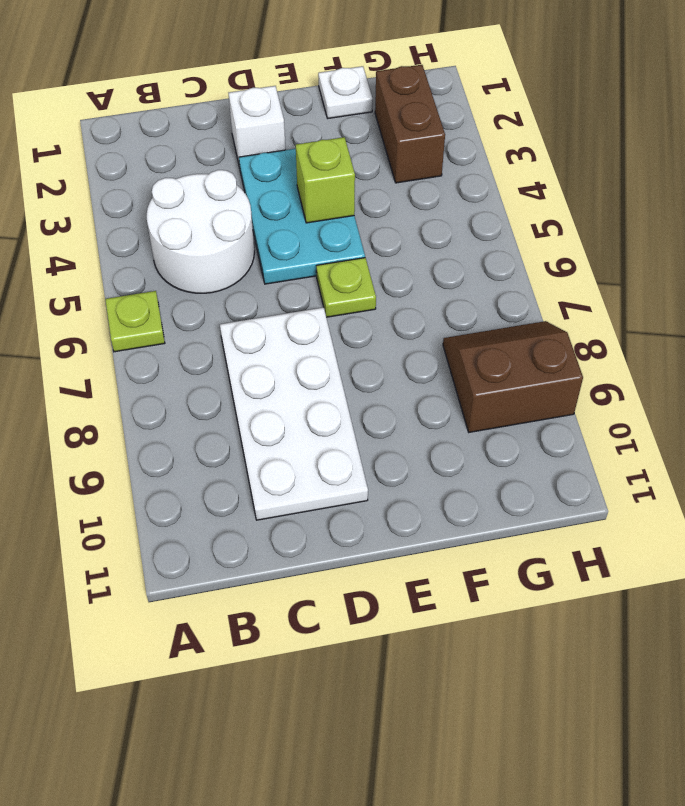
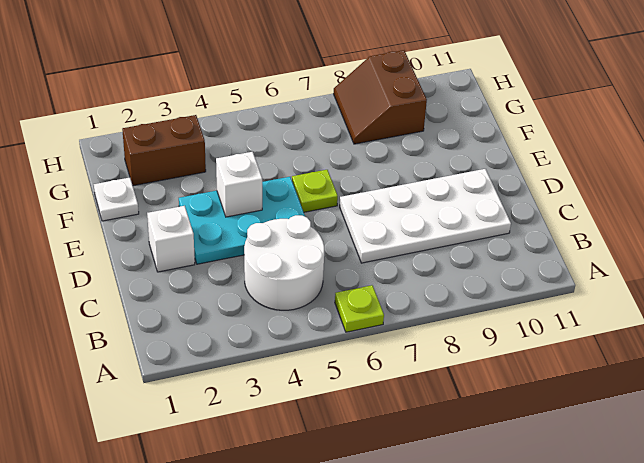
lime 1x1 brick [296,137,355,223] -> white 1x1 brick [216,152,262,217]

